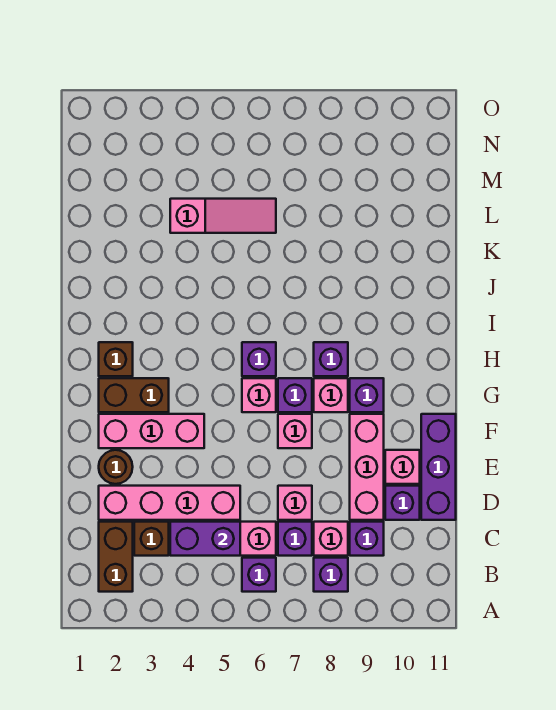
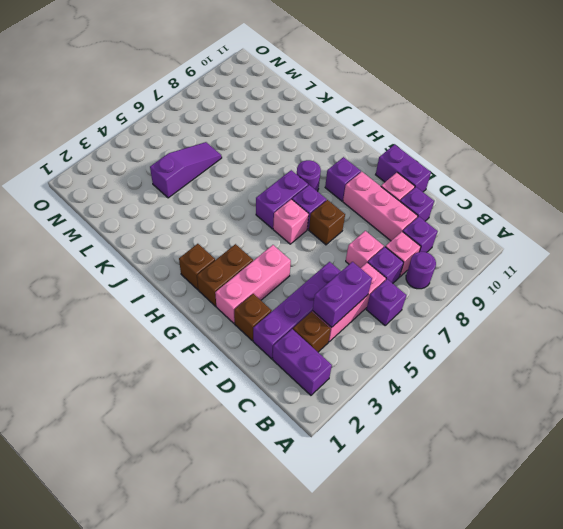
brown 1x2 brick [99,522,133,592] -> purple 1x2 brick [272,329,332,395]
purple 1x1 brick [314,558,348,592] -> purple 1x1 round brick [406,252,436,289]
pink 1x4 brick [99,486,240,520] -> purple 1x4 brick [253,262,341,359]
purple 1x3 brick [421,414,456,520] -> purple 1x2 brick [376,145,431,192]
brown 1x1 round brick [99,450,133,484] -> brown 1x1 brick [234,294,272,341]
pink 1x1 brick [278,414,312,448] -> brown 1x1 brick [309,200,345,245]
pink 1x1 brick [314,378,348,412] -> none
purple 1x1 brick [242,342,276,376] -> purple 1x2 brick [256,170,308,229]
purple 1x1 brick [314,342,348,376] -> purple 1x1 round brick [297,160,321,192]
pink 1x3 slope [170,199,276,233] -> purple 1x3 slope [150,142,222,198]

